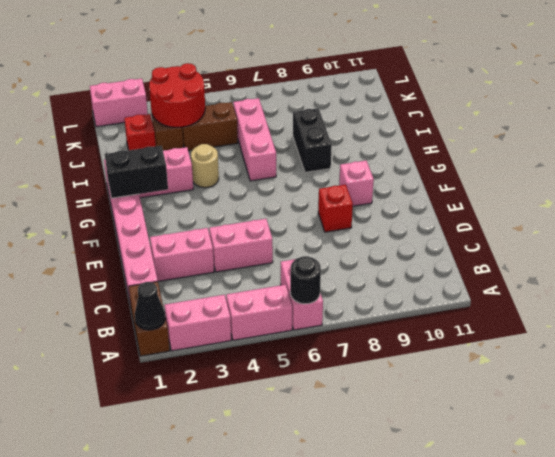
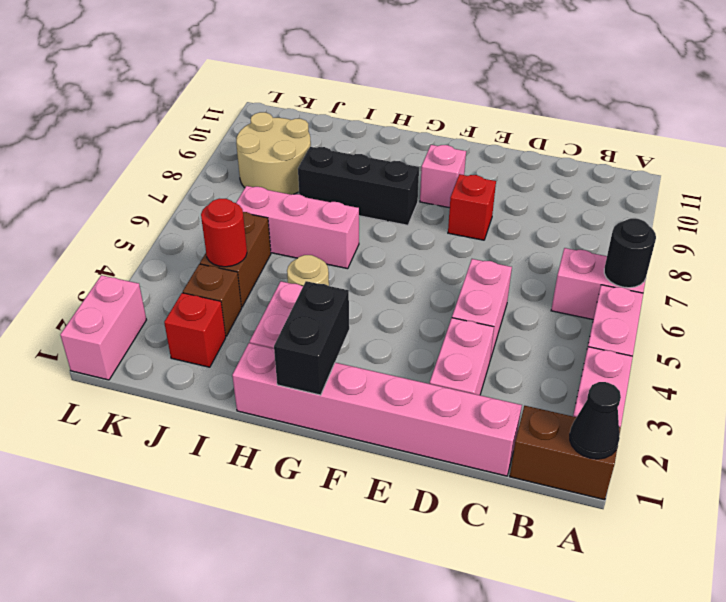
black 1x2 brick [293,108,332,172] -> black 1x3 brick [298,147,419,225]
red 2x2 round brick [149,63,205,127] -> red 1x1 round brick [201,199,247,267]
none -> tan 2x2 round brick [236,112,311,195]

